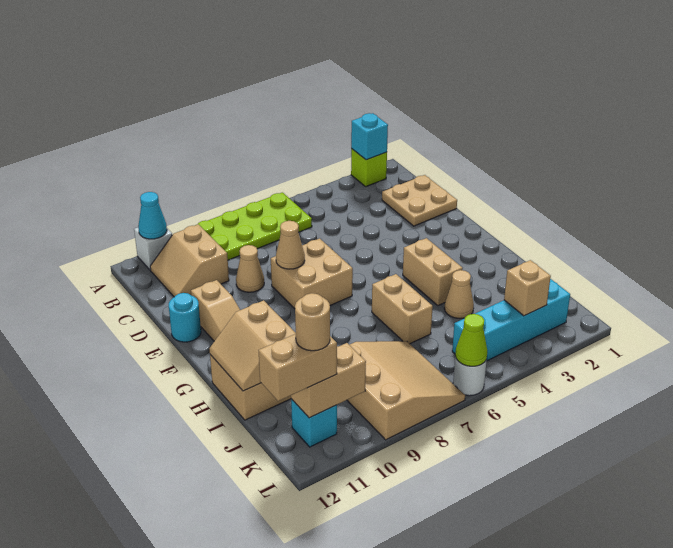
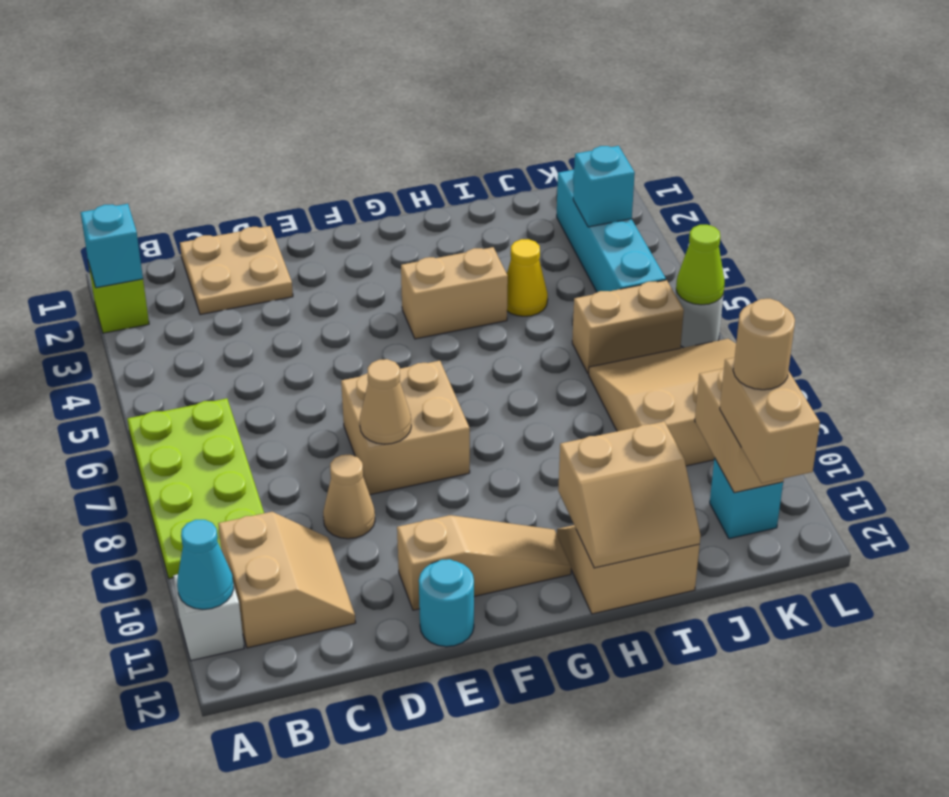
tan 2x2 slope [150,224,229,297] -> tan 2x2 slope turned to [218,512,356,648]
tan 1x2 brick [372,274,433,344] -> tan 1x2 brick moved to [572,280,684,374]
tan 1x1 cone [444,270,474,318] -> yellow 1x1 cone [507,239,548,316]
tan 1x1 brick [504,260,551,316] -> cyan 1x1 brick [573,146,635,227]

